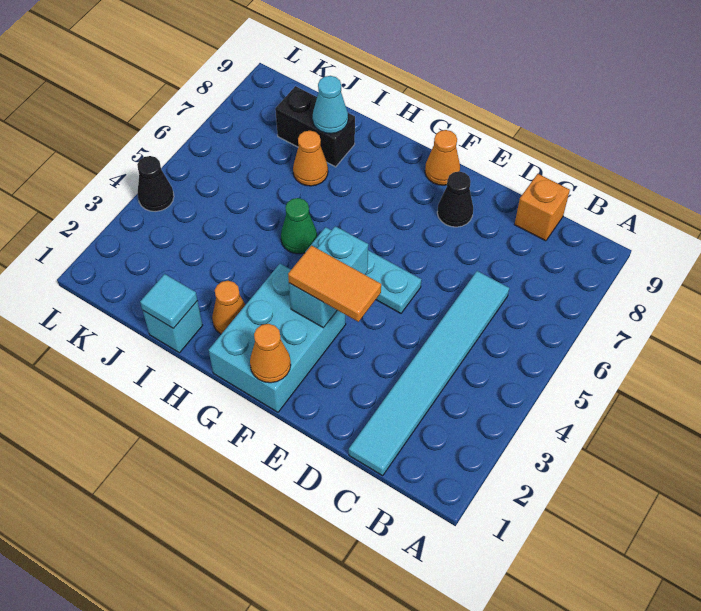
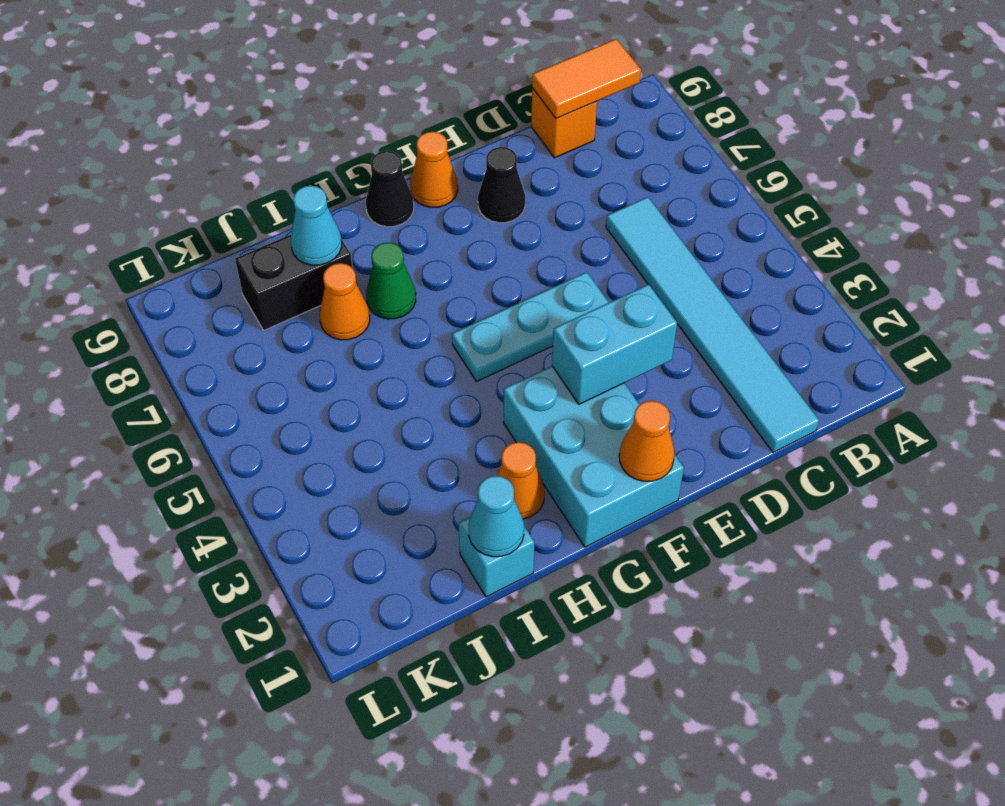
orange 1x2 tile [288,245,381,322] -> orange 1x2 tile moved to [532,39,641,119]
cyan 1x2 brick [289,226,368,328] -> cyan 1x2 brick turned to [552,284,677,404]
green 1x1 cone [281,198,317,254] -> green 1x1 cone moved to [366,242,416,319]
cyan 1x1 tile [140,274,198,329] -> cyan 1x1 cone [468,476,524,557]
black 1x1 cone [137,156,174,212] -> black 1x1 cone moved to [366,151,414,227]

